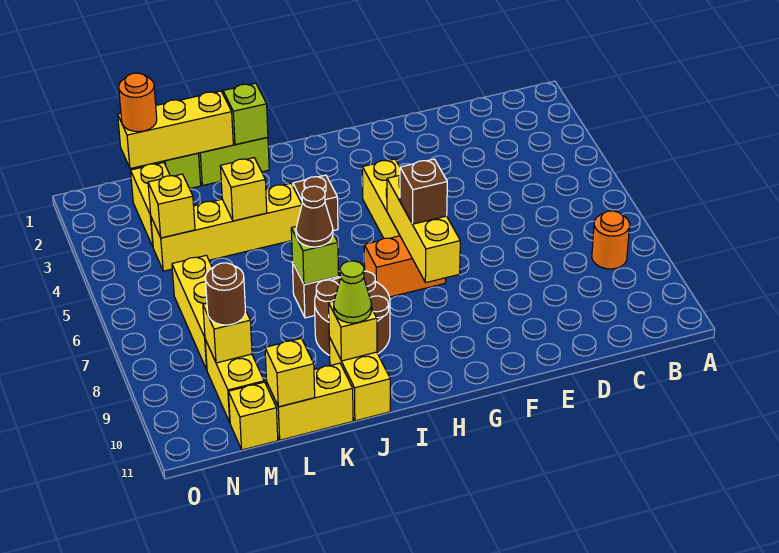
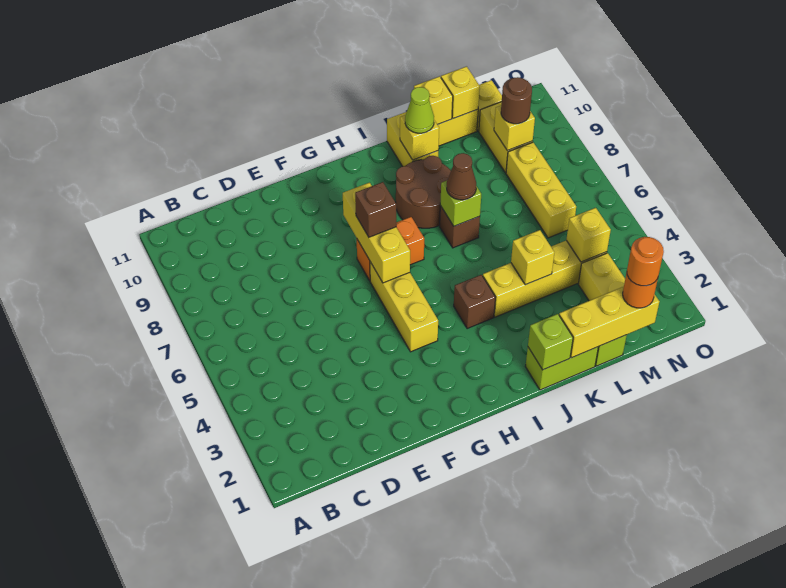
orange 1x1 round brick [592,211,630,269] -> orange 1x1 round brick moved to [627,237,664,286]
none -> yellow 1x1 brick [414,76,453,125]

